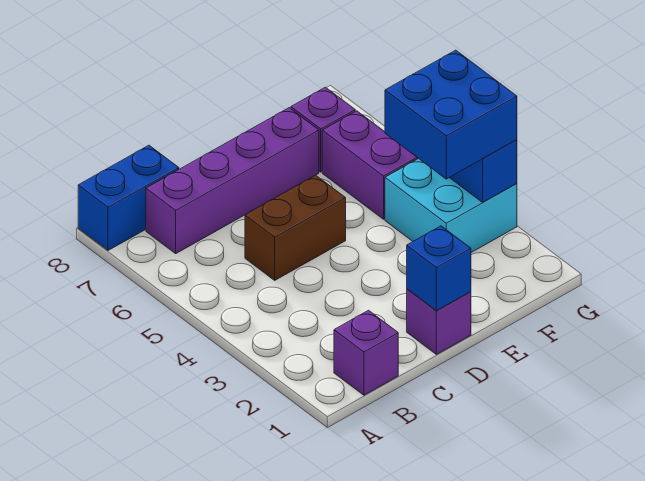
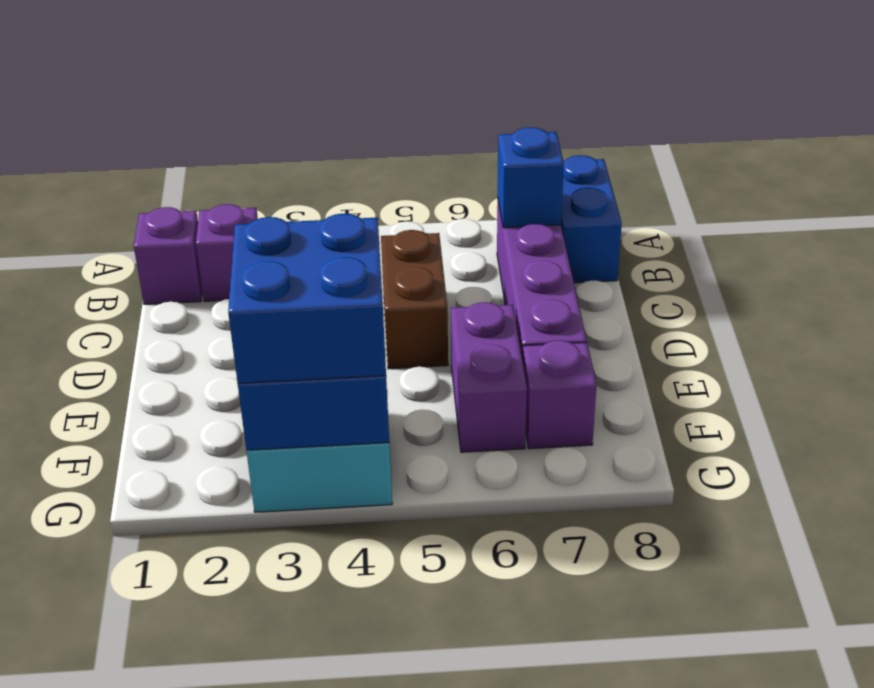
purple 1x1 brick [407,289,471,354] -> purple 1x1 brick moved to [196,204,258,301]
blue 1x1 brick [407,226,471,311] -> blue 1x1 brick moved to [498,127,564,228]
purple 1x2 brick [322,111,418,219] -> purple 1x2 brick turned to [451,302,527,452]

